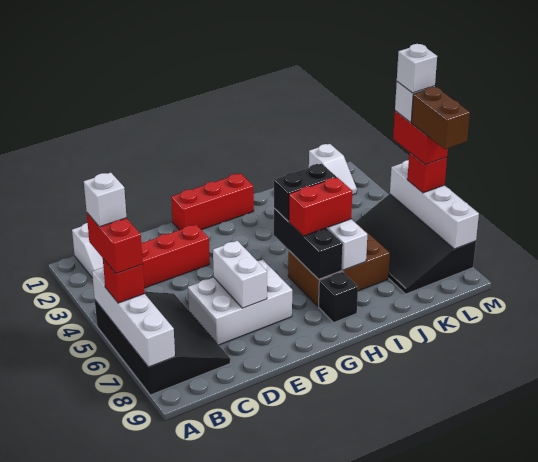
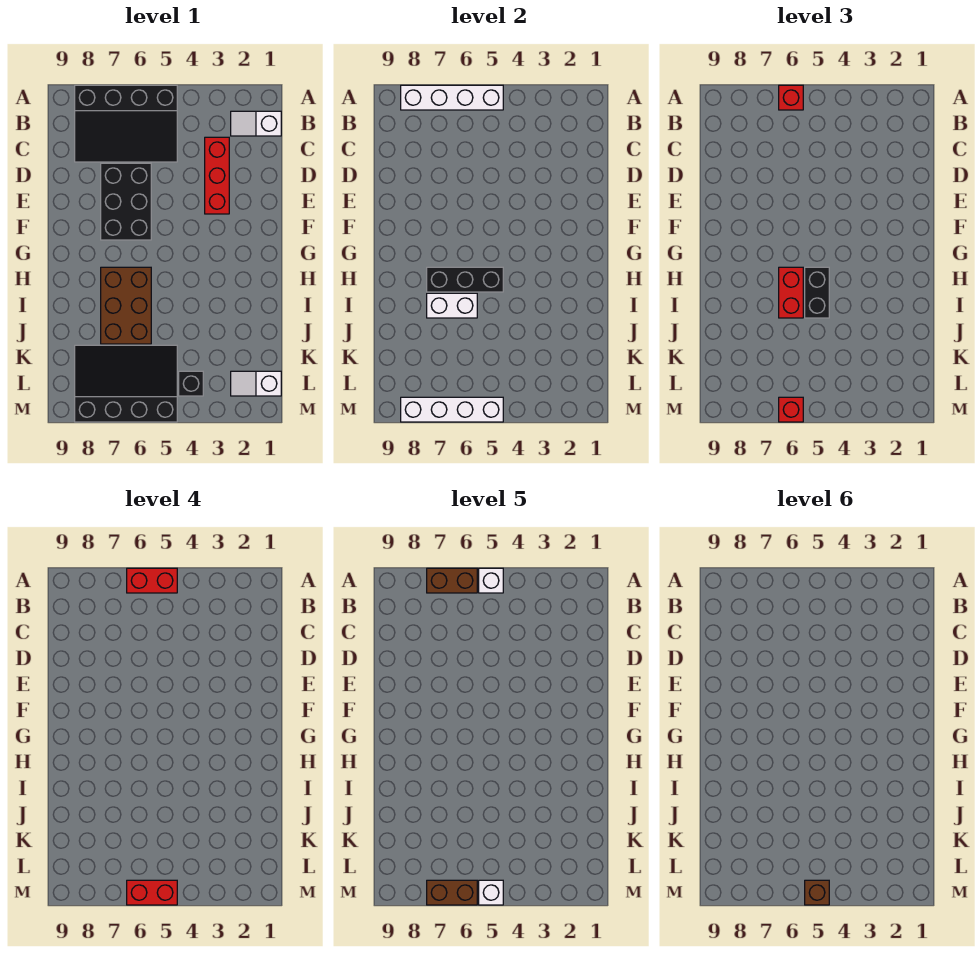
none -> brown 1x2 brick [427,568,477,593]
white 2x3 brick [188,260,292,345] -> black 2x3 brick [101,163,151,240]
white 1x2 brick [213,241,267,308] -> none
red 1x3 brick [171,174,254,230] -> none
black 1x1 brick [319,272,358,322] -> black 1x1 brick moved to [179,371,203,396]
white 1x1 brick [397,44,437,93] -> brown 1x1 brick [805,880,829,905]

